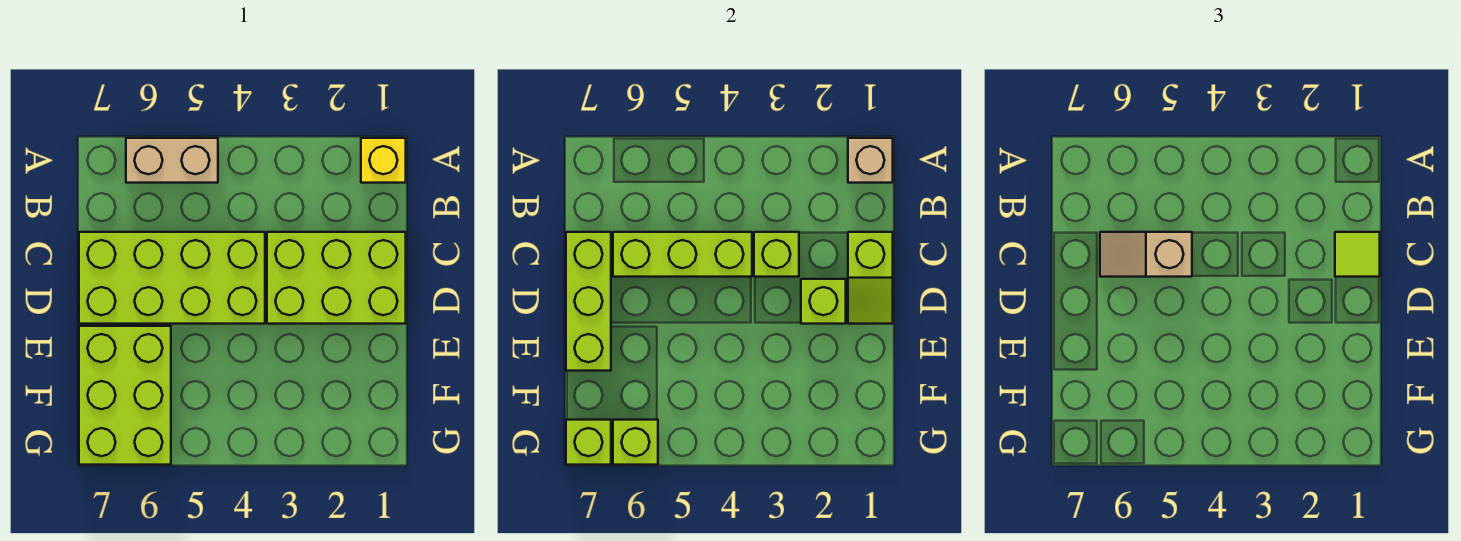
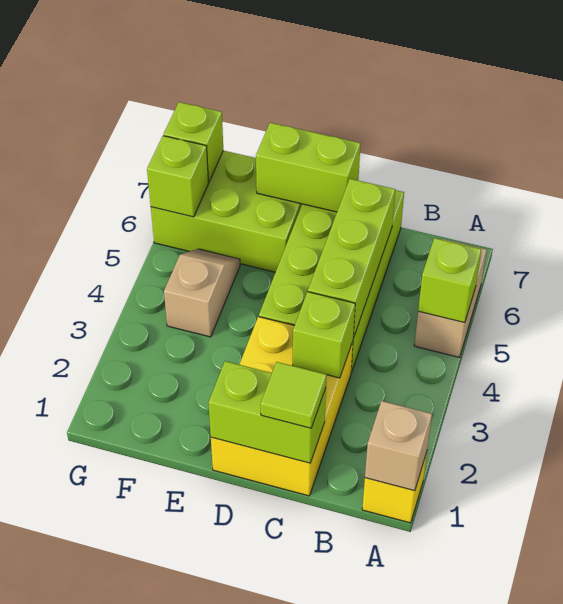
lime 2x3 brick [267,232,406,324] -> yellow 2x3 brick [211,317,353,496]
lime 1x2 slope [848,232,893,324] -> lime 1x2 brick [208,361,326,463]
tan 1x2 slope [1100,232,1192,277] -> tan 1x2 slope moved to [164,249,240,337]
lime 1x3 brick [566,232,611,371] -> lime 1x2 brick [256,123,361,212]
lime 1x1 brick [801,279,846,324] -> lime 1x1 brick moved to [418,238,481,323]

